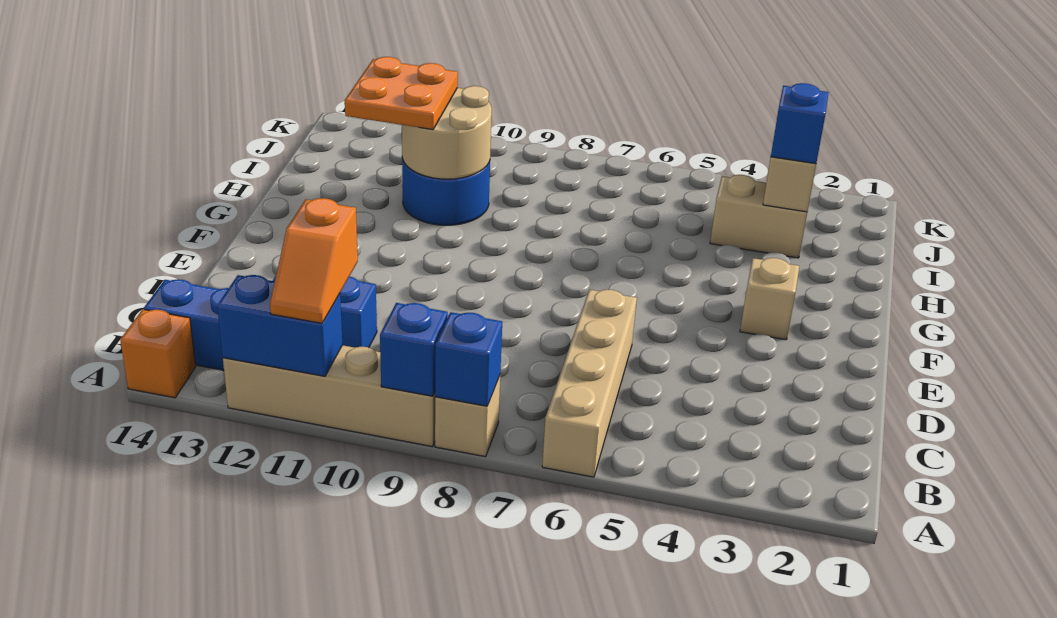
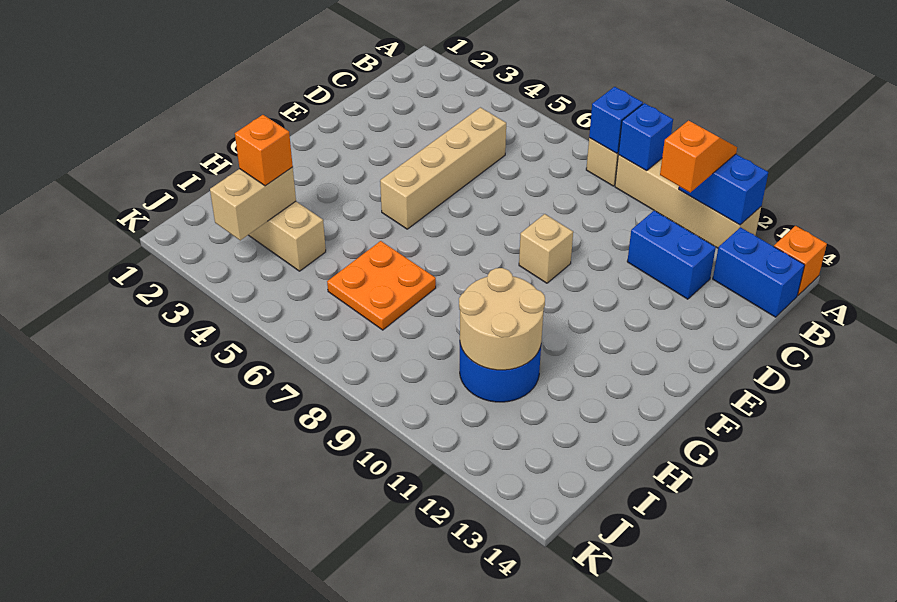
tan 1x4 brick [542,289,637,477] -> tan 1x4 brick moved to [380,107,506,229]
tan 1x1 brick [740,258,799,340] -> tan 1x1 brick moved to [519,214,573,283]
orange 2x2 plate [345,57,458,130] -> orange 2x2 plate moved to [327,241,436,330]
blue 1x1 brick [771,83,829,164] -> orange 1x1 brick [235,115,293,186]

